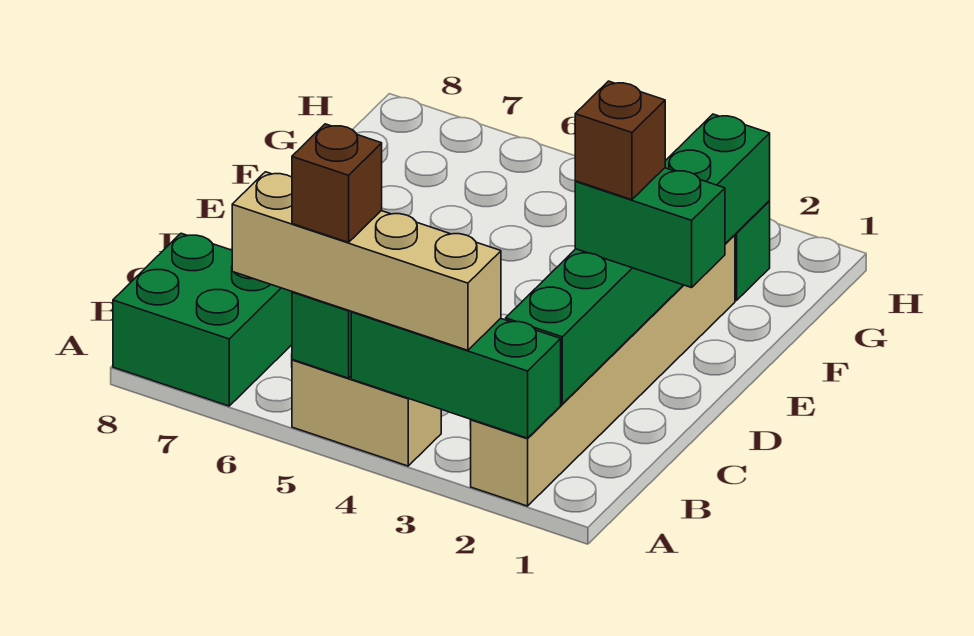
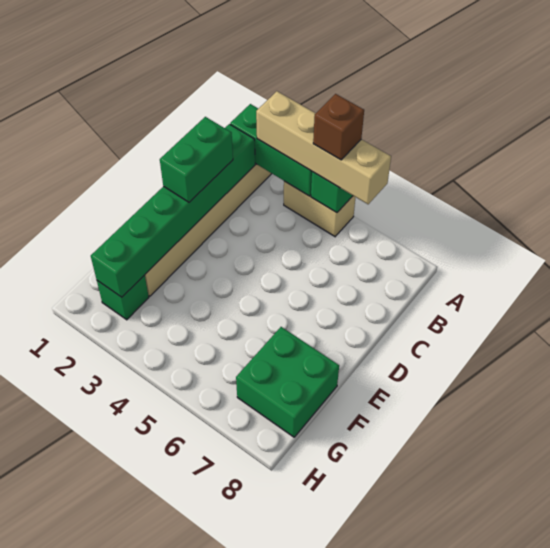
green 2x2 brick [113,233,292,406] -> green 2x2 brick moved to [236,327,339,437]
green 1x2 brick [575,168,725,288] -> green 1x2 brick turned to [160,117,233,202]
brown 1x1 brick [575,81,665,200] -> none

